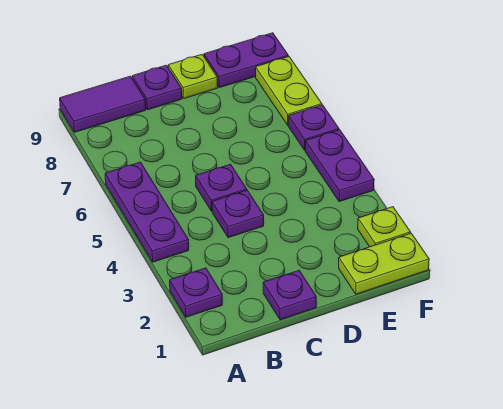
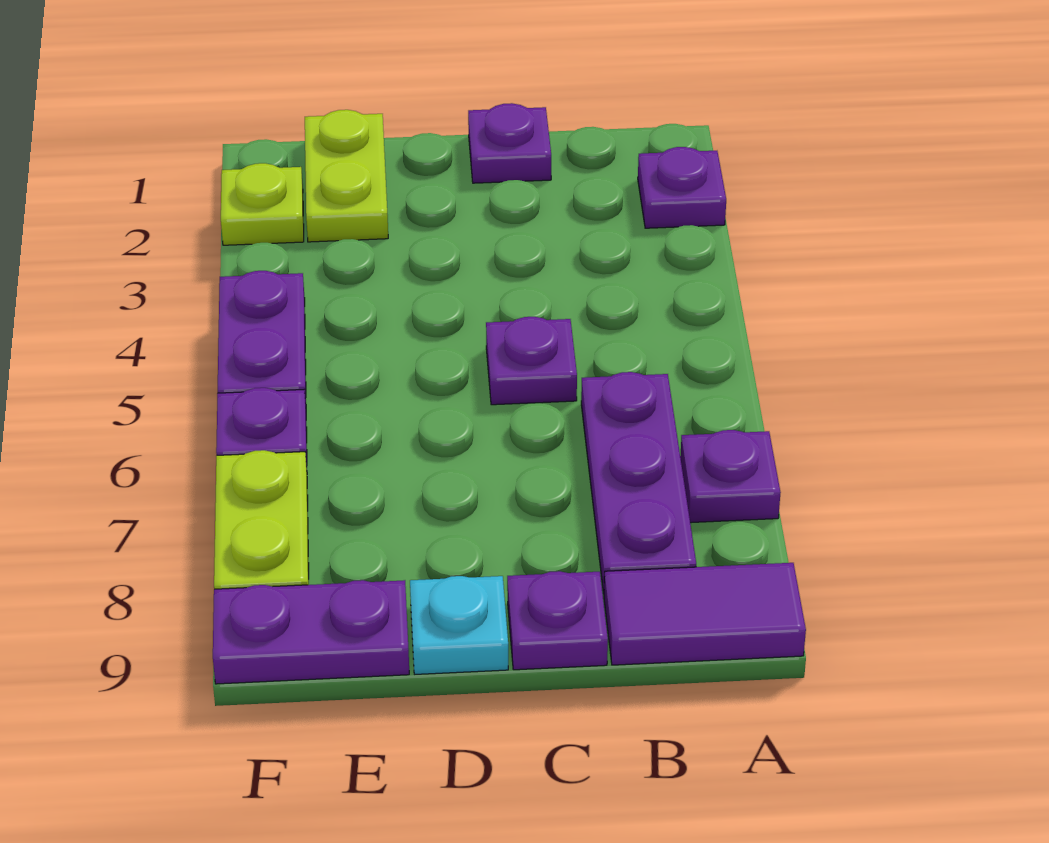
purple 1x3 plate [105,162,189,262] -> purple 1x3 plate moved to [581,372,696,593]
purple 1x1 plate [212,190,264,238] -> purple 1x1 plate moved to [680,430,781,523]
lime 1x1 plate [168,55,218,99] -> cyan 1x1 plate [410,576,508,674]
lime 1x2 plate [339,233,429,294] -> lime 1x2 plate turned to [305,110,388,242]

